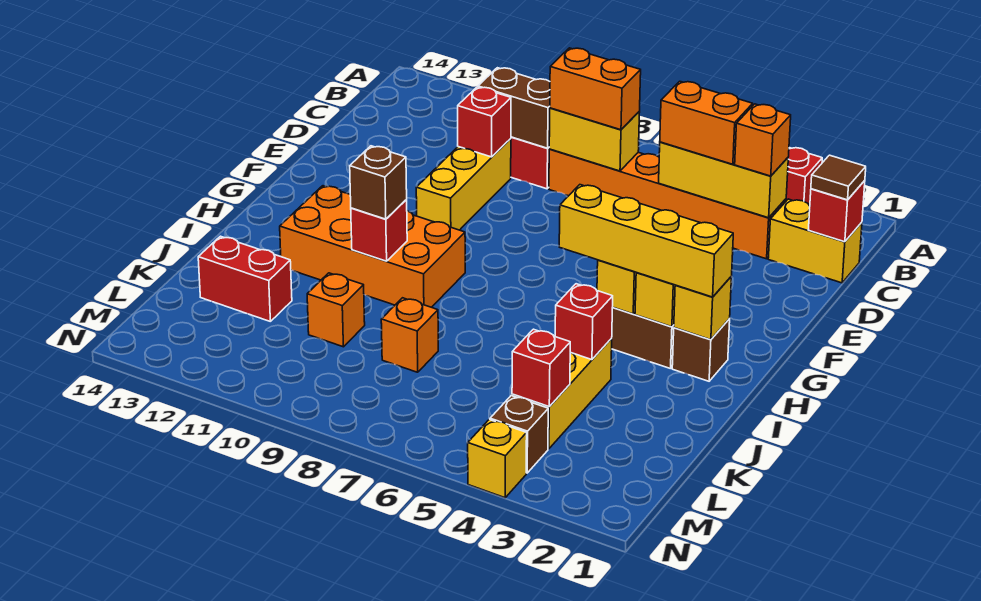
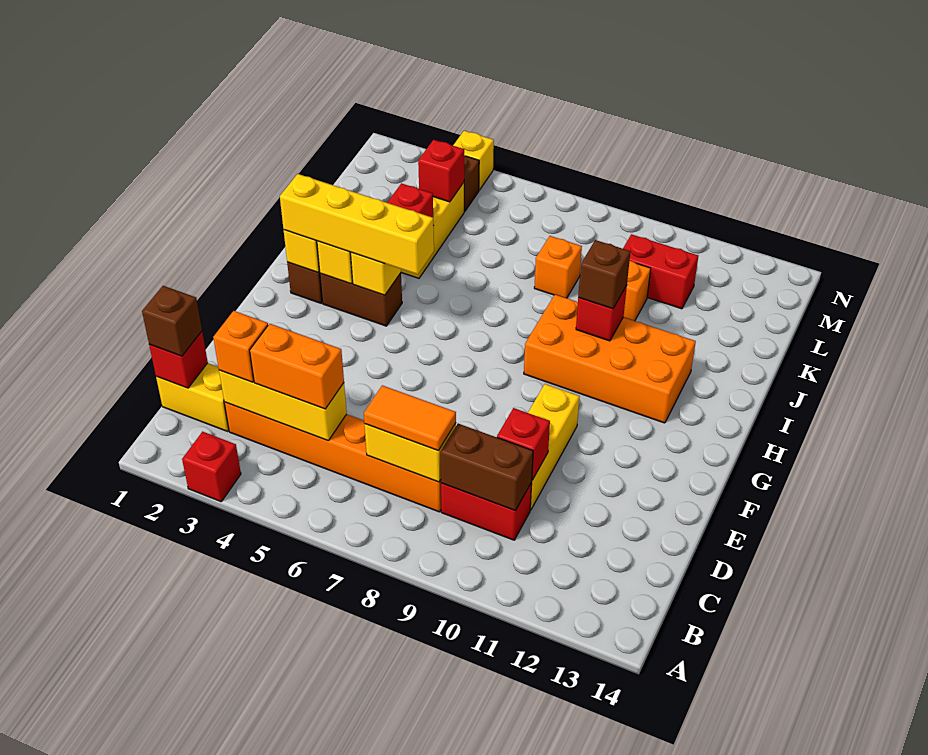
brown 1x1 tile [811,155,866,200] -> brown 1x1 brick [142,286,202,356]
orange 1x2 brick [550,48,641,130] -> orange 1x2 tile [364,385,456,451]
red 1x2 brick [198,236,292,321] -> red 1x2 brick moved to [623,234,698,309]

